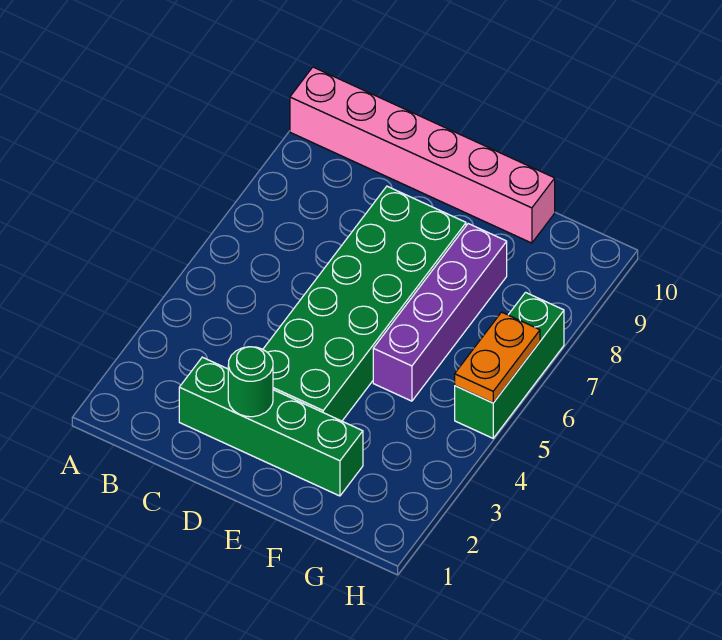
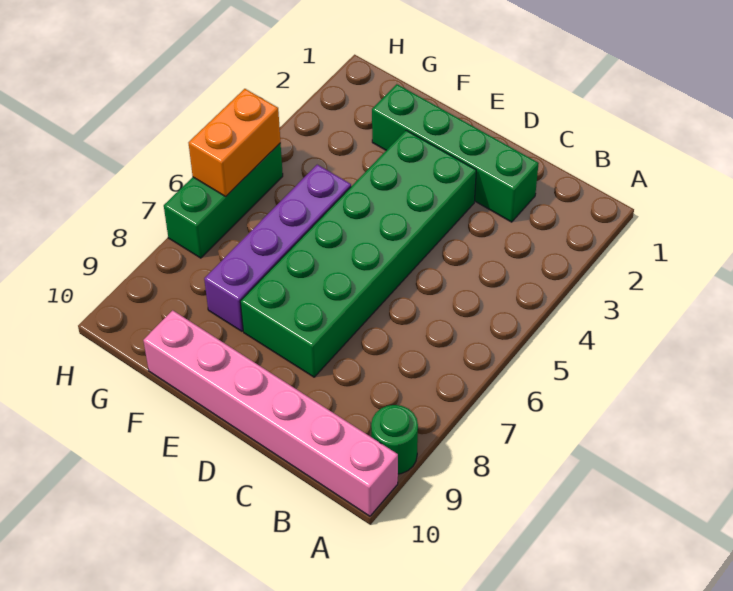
green 1x1 round brick [228,347,273,417] -> green 1x1 round brick moved to [371,405,418,474]
orange 1x2 plate [455,312,540,403] -> orange 1x2 brick [189,89,281,196]

